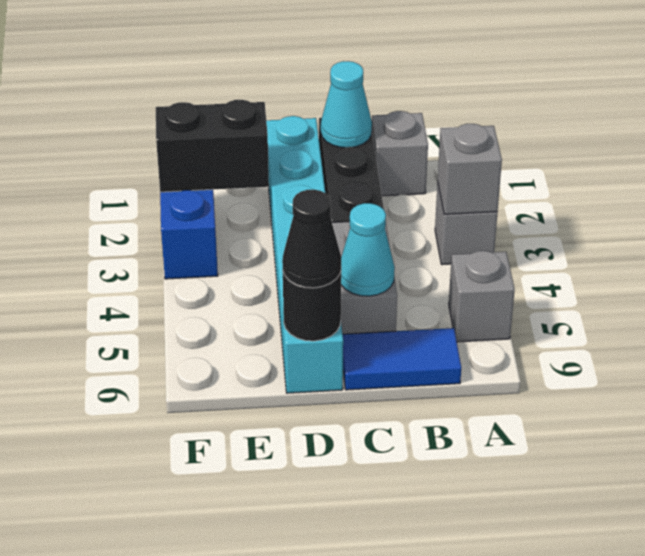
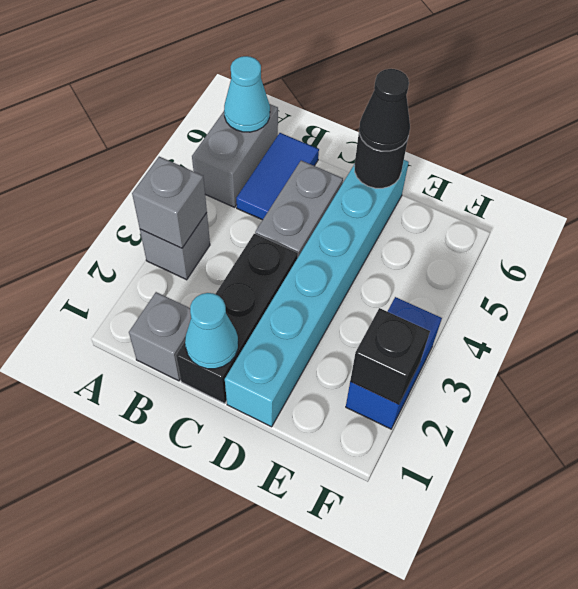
grey 1x1 brick [449,251,515,342] -> grey 1x2 brick [192,104,278,207]
blue 1x2 tile [343,328,461,390] -> blue 1x2 tile turned to [236,133,319,220]
cyan 1x1 cone [341,203,395,296] -> cyan 1x1 cone moved to [224,56,270,132]
black 1x2 brick [156,100,269,192] -> black 1x1 brick [350,308,430,404]

